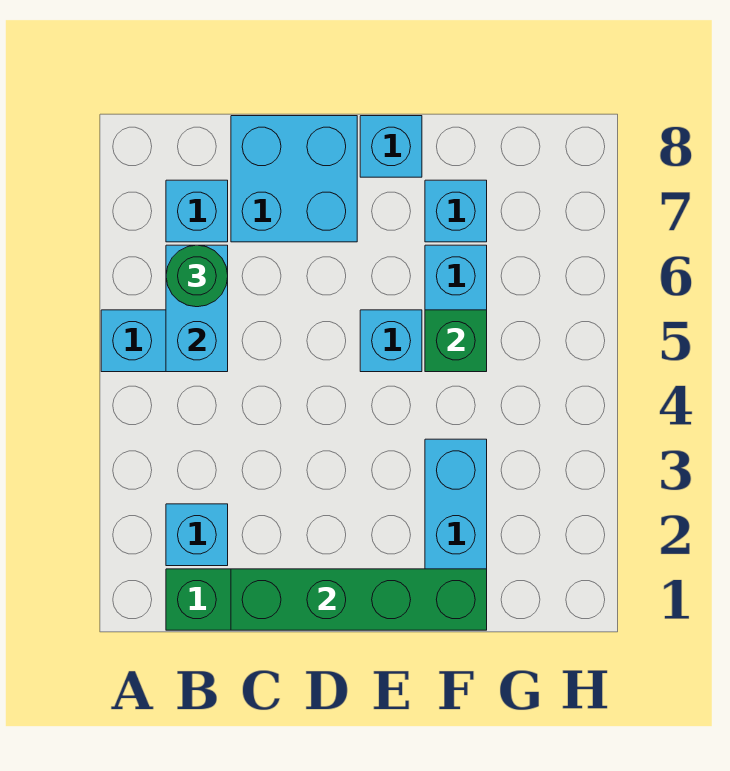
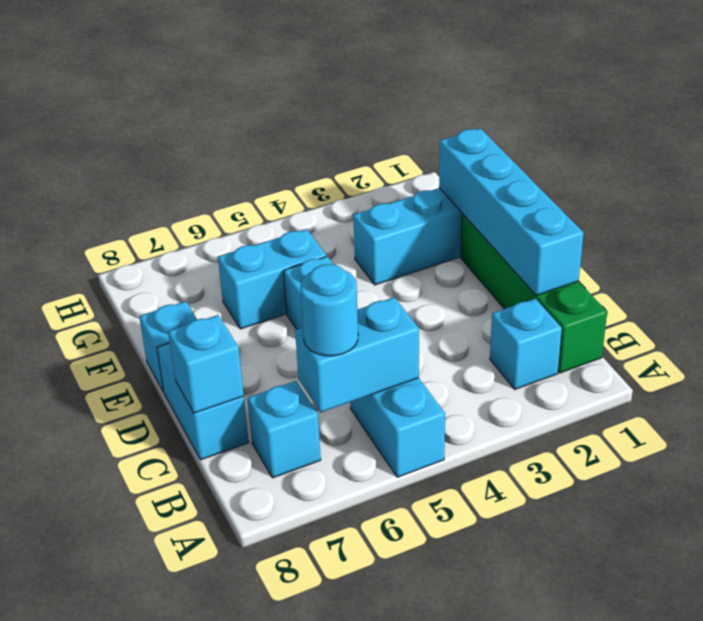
green 1x1 round brick [166,245,228,307] -> cyan 1x1 round brick [300,264,358,356]
green 1x4 brick [231,569,487,630] -> cyan 1x4 brick [439,128,583,295]
cyan 2x2 brick [231,116,357,242] -> cyan 1x2 brick [157,343,249,460]
green 1x1 brick [425,310,487,372] -> none
cyan 1x1 brick [425,180,487,242] -> cyan 1x1 brick moved to [168,315,244,413]

